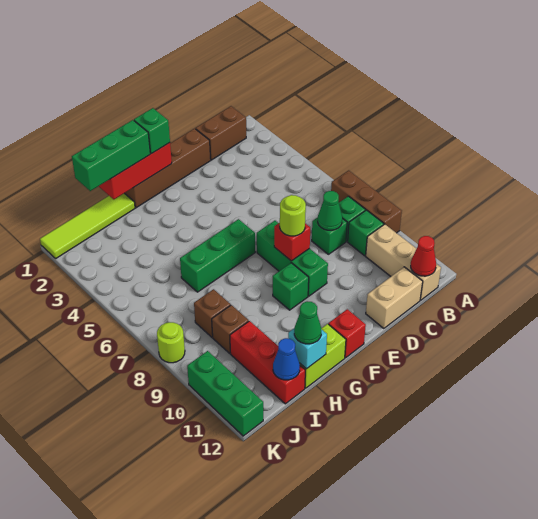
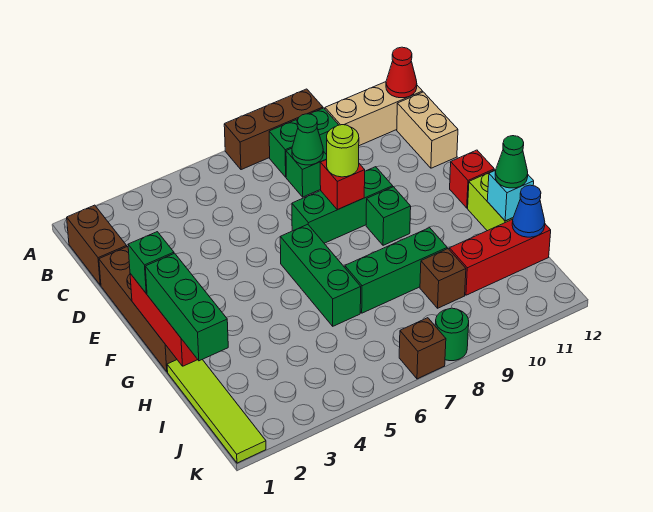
brown 1x1 brick [194,289,231,337] -> brown 1x1 brick moved to [399,318,446,379]
lime 1x1 round brick [157,322,185,363] -> green 1x1 round brick [435,308,469,361]
green 1x3 brick [187,351,263,436] -> green 1x3 brick moved to [345,228,447,313]

